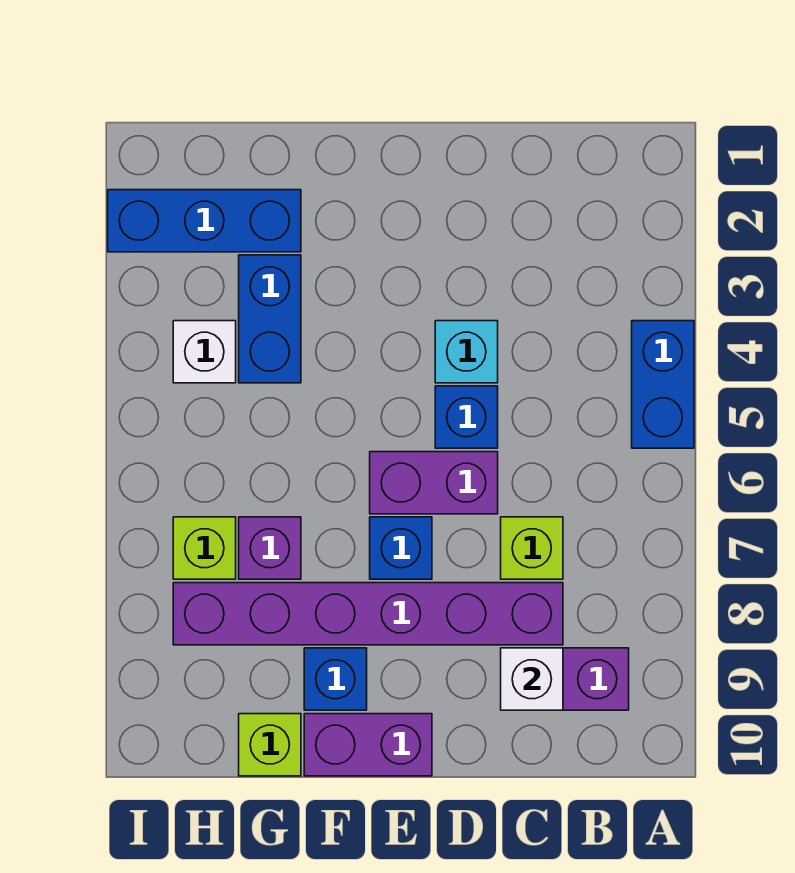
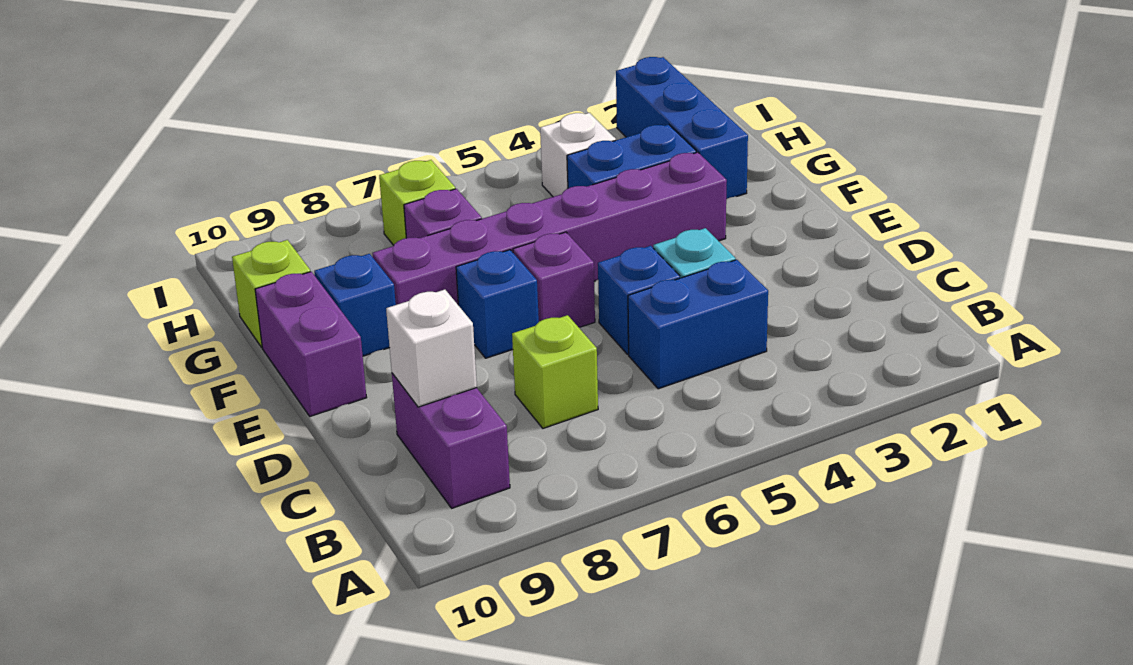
blue 1x2 brick [632,321,694,448] -> blue 1x2 brick moved to [628,260,768,389]
purple 1x6 brick [173,583,563,645] -> purple 1x6 brick turned to [372,152,727,305]
purple 1x2 brick [370,452,498,514] -> purple 1x1 brick [513,232,595,327]

